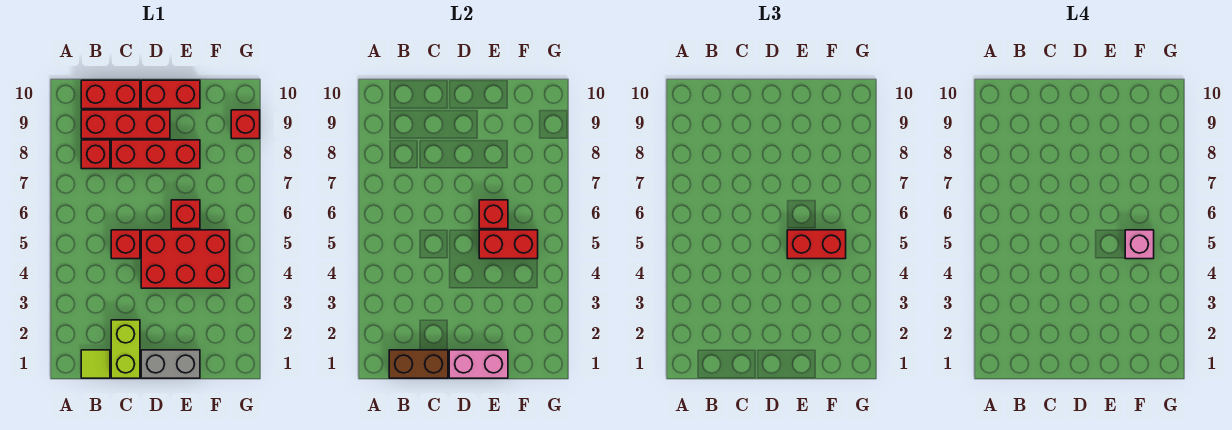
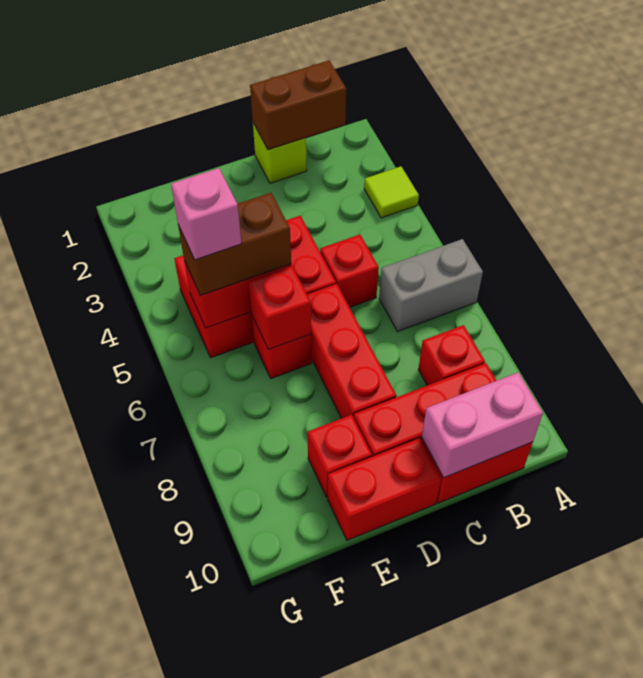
lime 1x1 tile [81,350,110,378] -> lime 1x1 tile moved to [364,166,419,218]
lime 1x2 brick [111,320,140,378] -> lime 1x1 brick [253,123,307,183]
red 1x3 brick [111,140,200,169] -> red 1x3 brick turned to [307,284,396,418]
grey 1x2 brick [141,350,200,378] -> grey 1x2 brick moved to [379,239,483,331]
pink 1x2 brick [449,350,508,378] -> pink 1x2 brick moved to [422,372,543,478]
red 1x2 brick [787,230,846,259] -> brown 1x2 brick [178,193,291,296]
red 1x1 brick [231,110,260,139] -> red 1x1 brick moved to [307,415,372,497]

